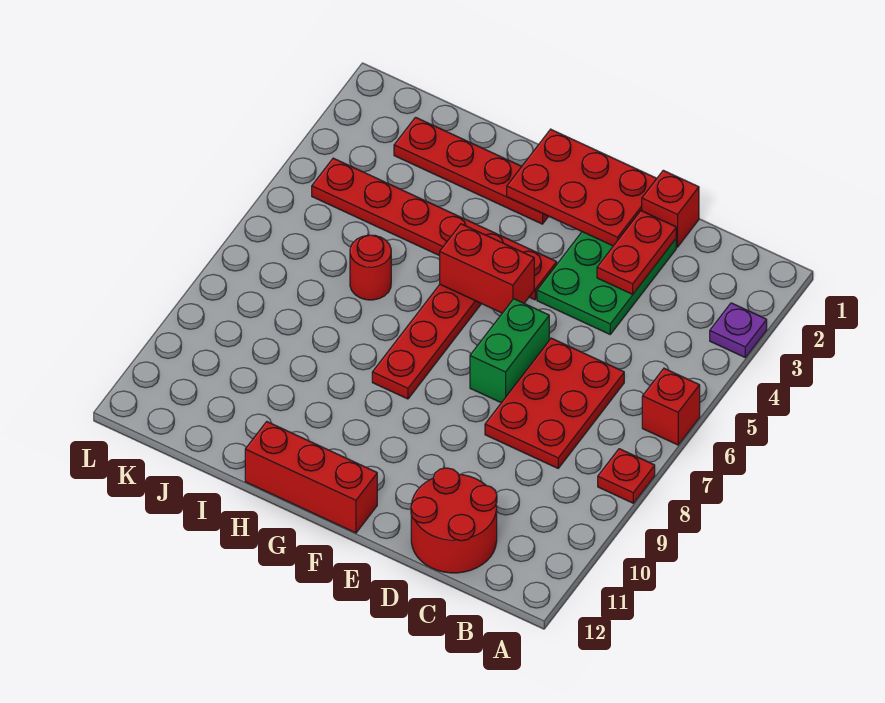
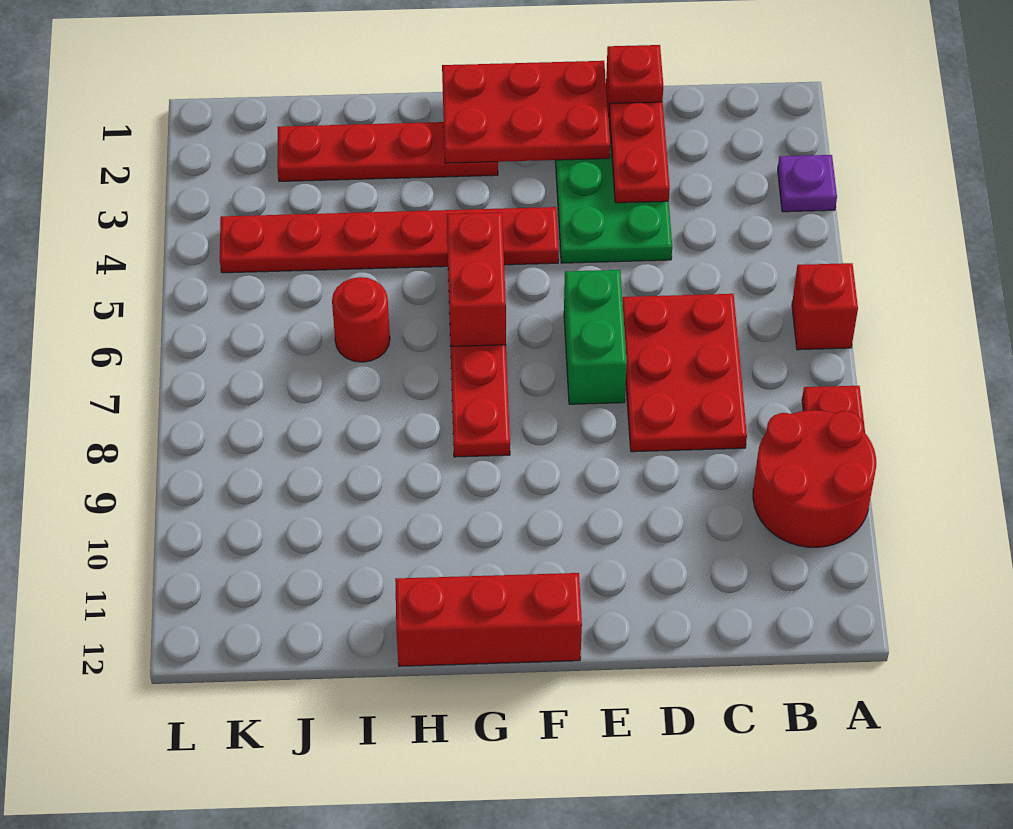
red 2x2 round brick [411,468,497,573] -> red 2x2 round brick moved to [753,410,876,547]
red 1x2 brick [440,224,534,313] -> red 1x2 brick turned to [447,213,506,346]

